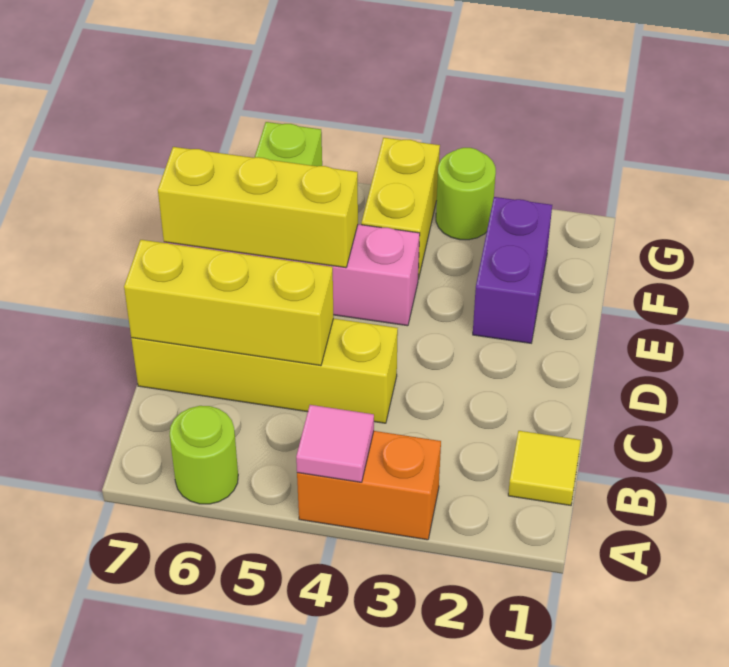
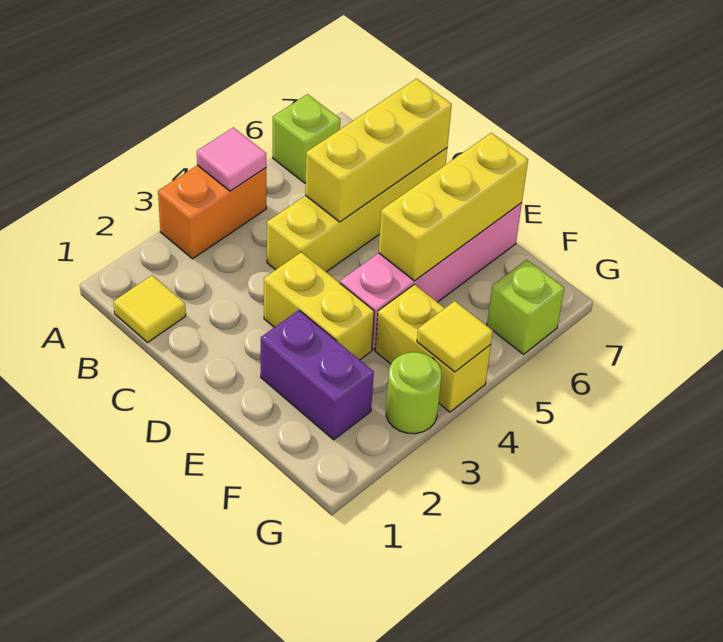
lime 1x1 round brick [170,406,238,504] -> lime 1x1 brick [273,94,340,183]
none -> yellow 1x2 brick [264,252,374,360]
none -> yellow 1x1 tile [417,301,493,372]

